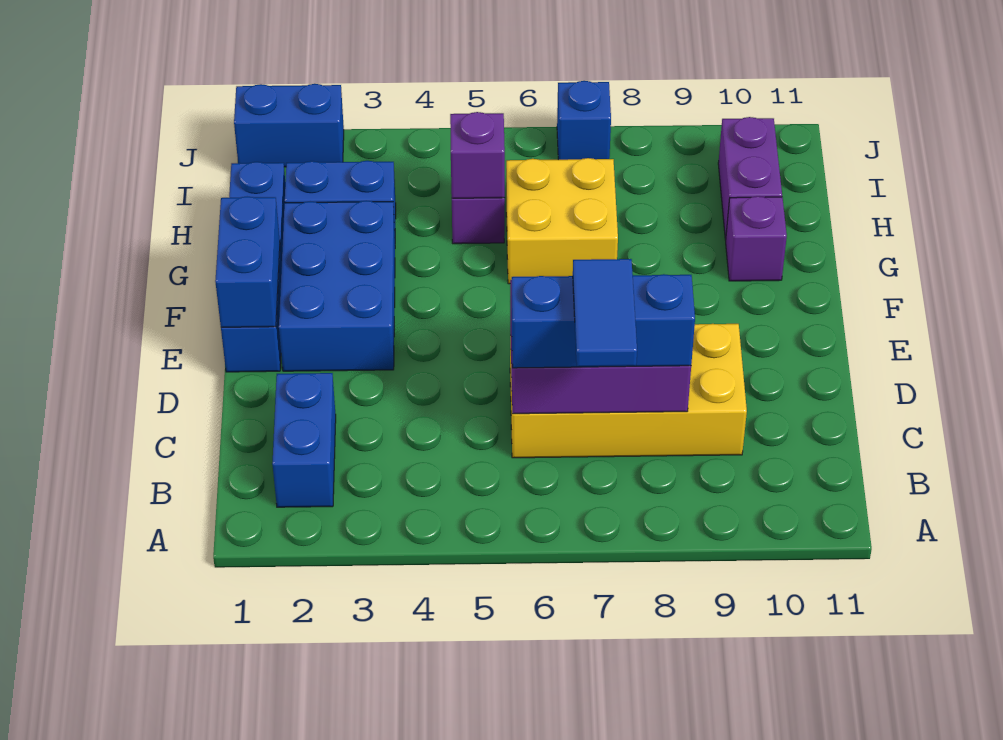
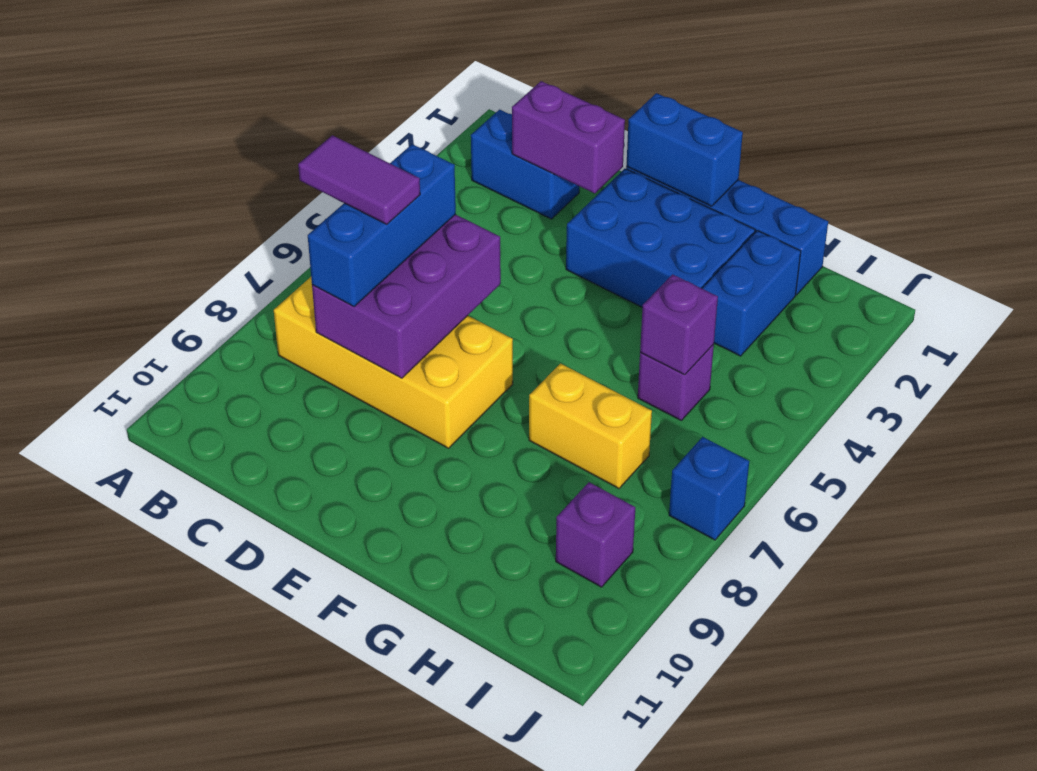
blue 1x2 tile [573,259,637,367] -> purple 1x2 tile [298,135,420,224]
yellow 2x4 brick [510,324,747,458] -> yellow 2x4 brick turned to [274,277,513,448]
yellow 2x2 brick [506,158,618,284] -> yellow 1x2 brick [529,364,652,488]
purple 1x1 brick [726,196,787,281] -> purple 1x1 brick moved to [556,482,635,587]
purple 1x2 brick [718,117,782,240] -> purple 1x2 brick moved to [512,81,625,193]
blue 1x2 brick [234,84,344,167] -> none

